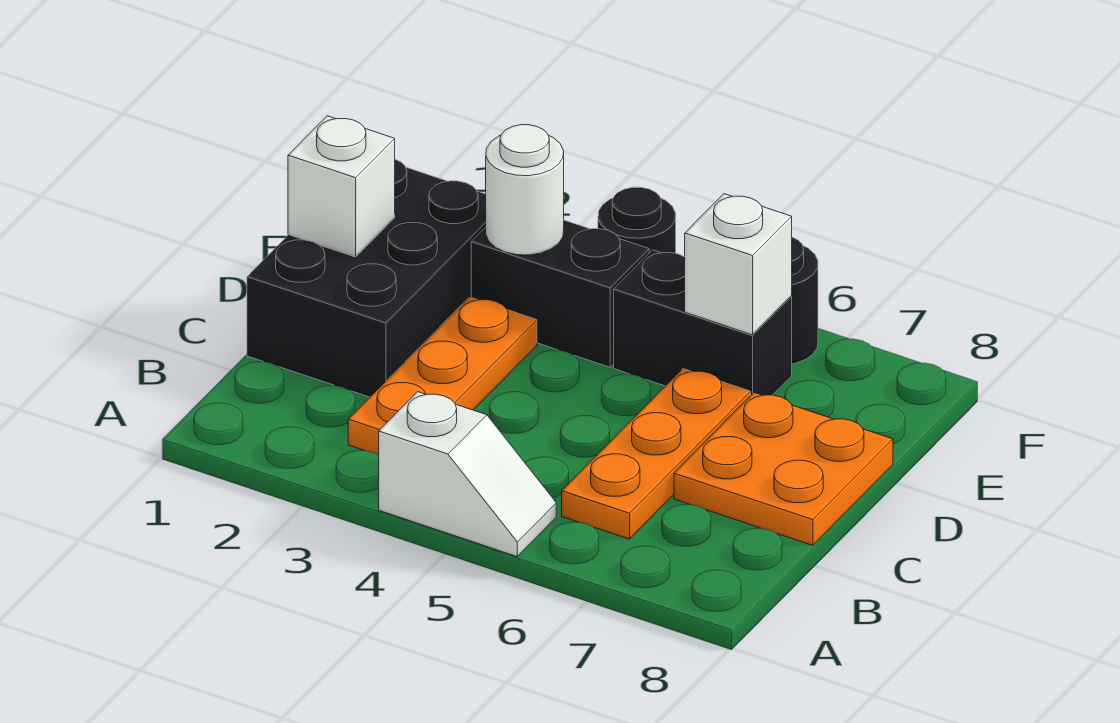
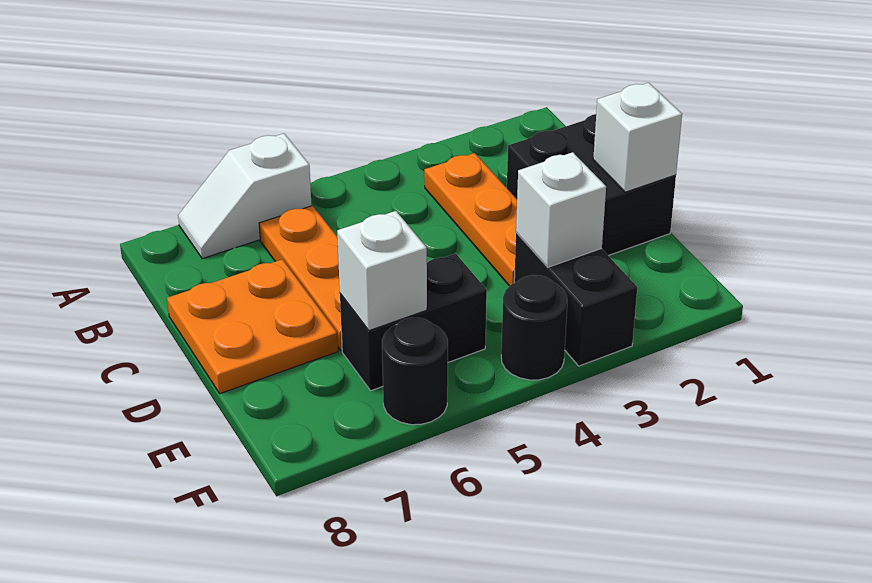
white 1x2 slope [379,392,556,557] -> white 1x2 slope moved to [178,134,312,259]
black 2x3 brick [247,159,486,397] -> black 2x2 brick [507,114,676,256]
black 1x2 brick [471,220,649,367] -> black 1x2 brick turned to [514,233,637,366]
white 1x1 round brick [486,125,564,255] -> white 1x1 brick [516,152,606,267]

